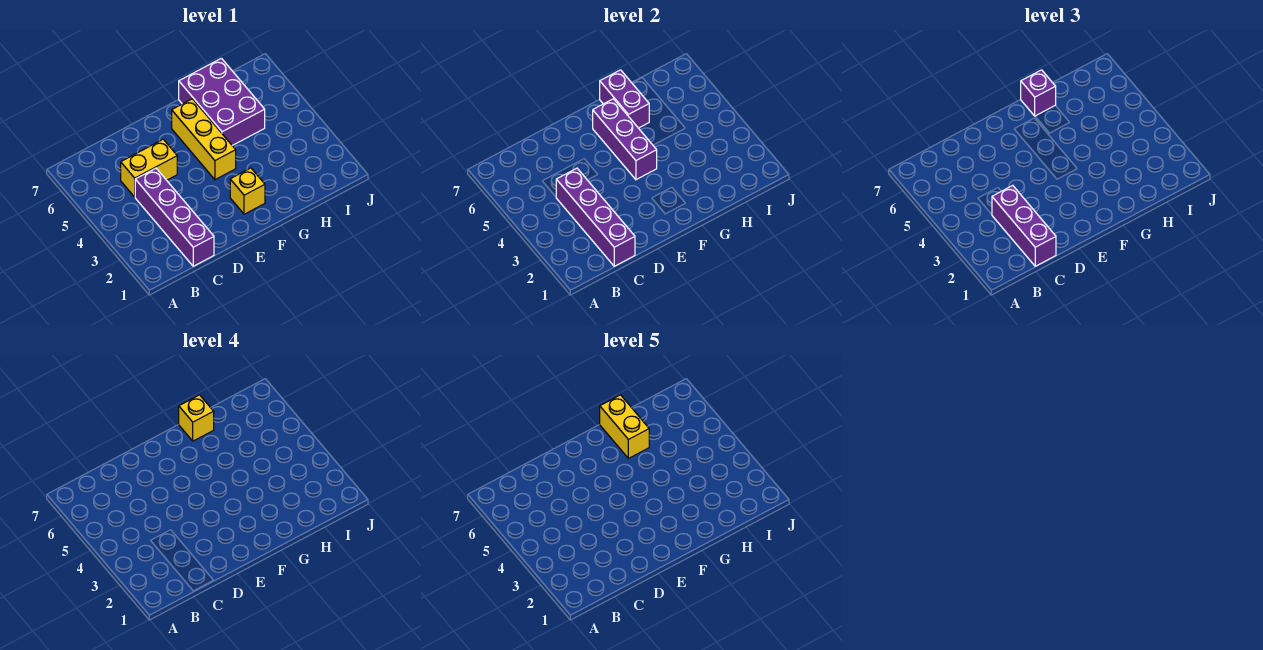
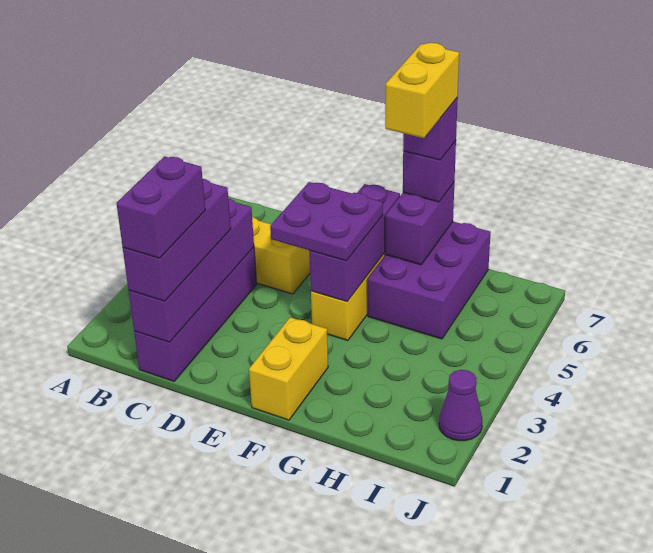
none -> purple 1x2 brick [116,157,205,258]
none -> purple 2x2 plate [270,182,383,261]
yellow 1x1 brick [230,168,265,214] -> yellow 1x2 brick [249,317,328,420]
yellow 1x1 brick [179,395,214,441] -> purple 1x1 brick [403,98,458,160]
none -> purple 1x1 cone [439,370,482,441]

